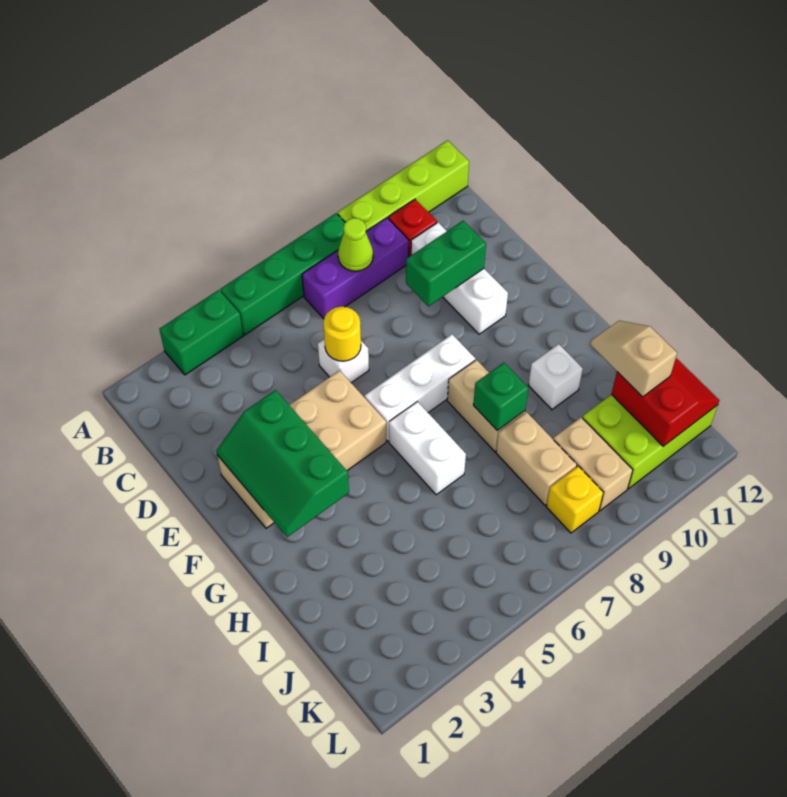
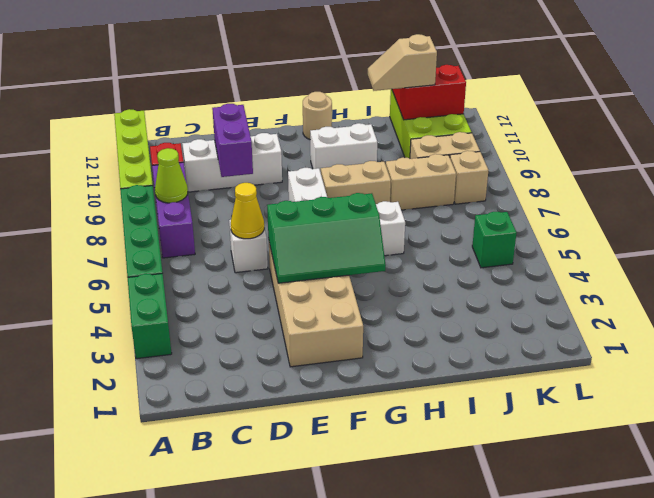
yellow 1x1 round brick [323,307,361,361] -> yellow 1x1 cone [231,183,264,239]
green 1x2 brick [406,221,486,306] -> purple 1x2 brick [212,104,253,177]
green 2x3 slope [216,390,349,537] -> green 2x3 slope moved to [267,193,386,283]
none -> tan 1x1 round brick [303,92,332,139]
green 1x1 brick [473,363,529,431] -> green 1x1 brick moved to [472,212,516,268]
white 1x1 brick [528,344,583,410] -> white 1x2 brick [310,123,377,173]
yellow 1x1 brick [546,466,603,533] -> tan 1x1 brick [450,151,488,204]

